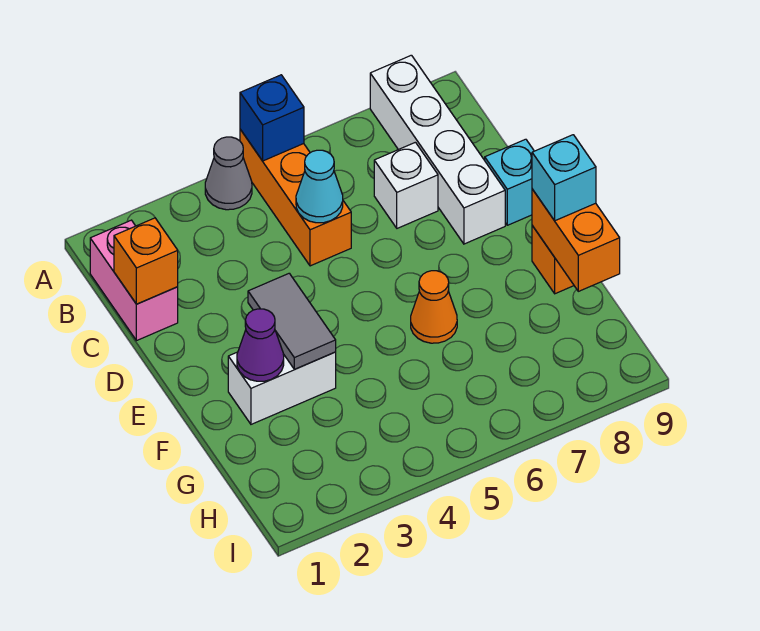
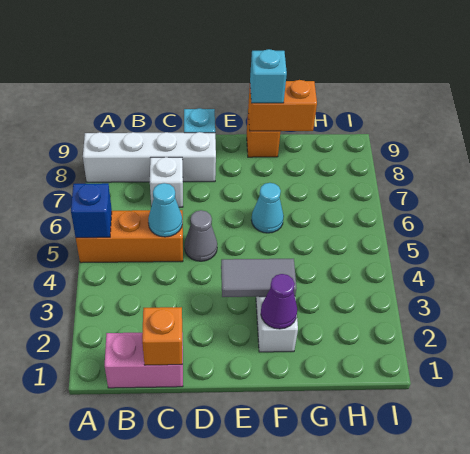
grey 1x1 cone [205,137,252,210] -> grey 1x1 cone moved to [185,210,217,261]
orange 1x1 cone [411,271,457,343] -> cyan 1x1 cone [251,183,284,233]

